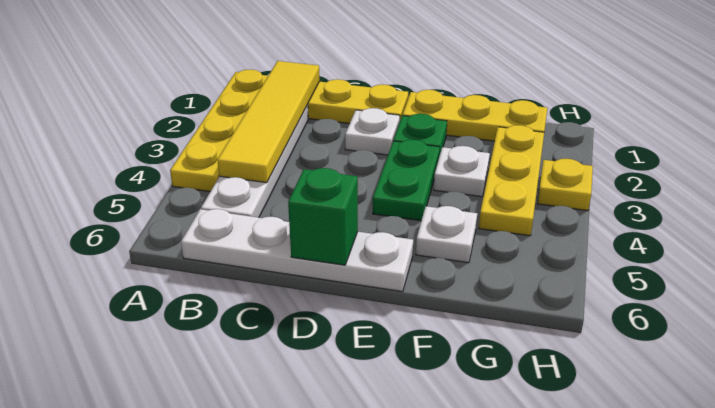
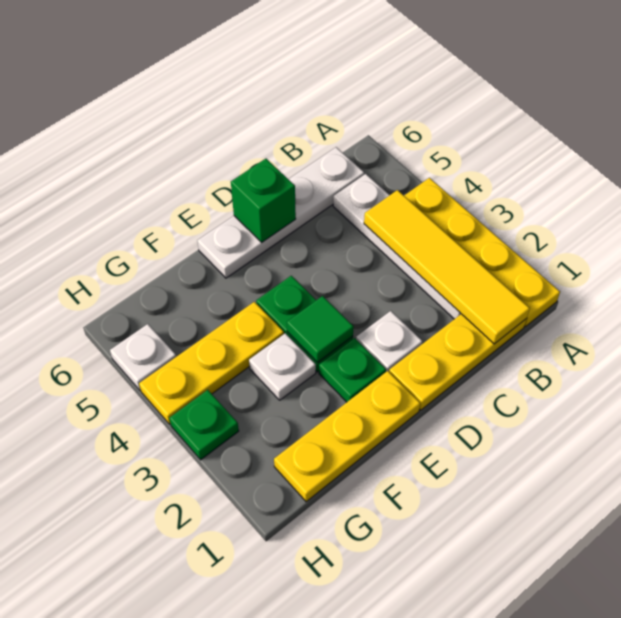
none -> green 1x1 tile [287,296,354,363]
white 1x1 plate [416,206,477,263] -> white 1x1 plate moved to [110,324,176,390]
yellow 1x3 plate [479,125,544,236] -> yellow 1x3 plate turned to [139,302,284,424]
yellow 1x1 plate [538,159,593,211] -> green 1x1 plate [169,390,239,460]

